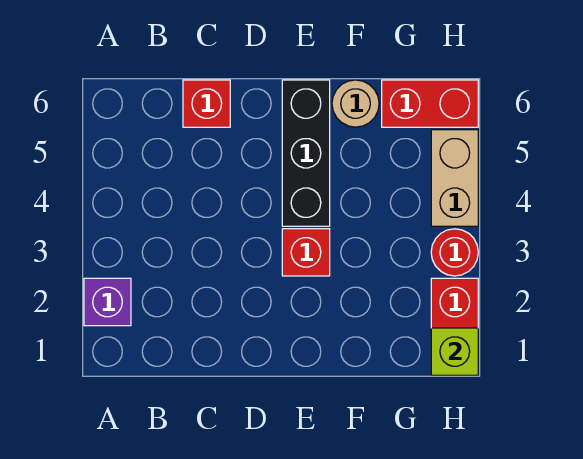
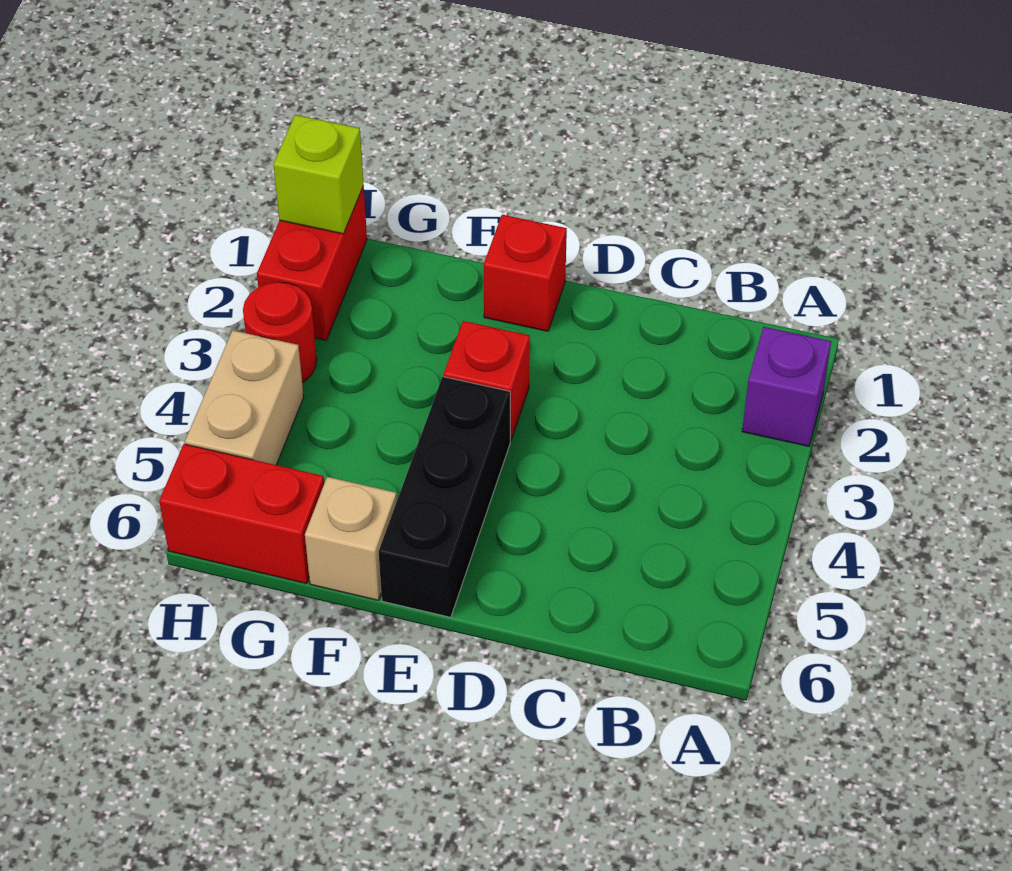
red 1x1 brick [183,80,230,127] -> red 1x1 brick moved to [484,215,567,331]
tan 1x1 round brick [332,80,379,127] -> tan 1x1 brick [305,477,397,600]

